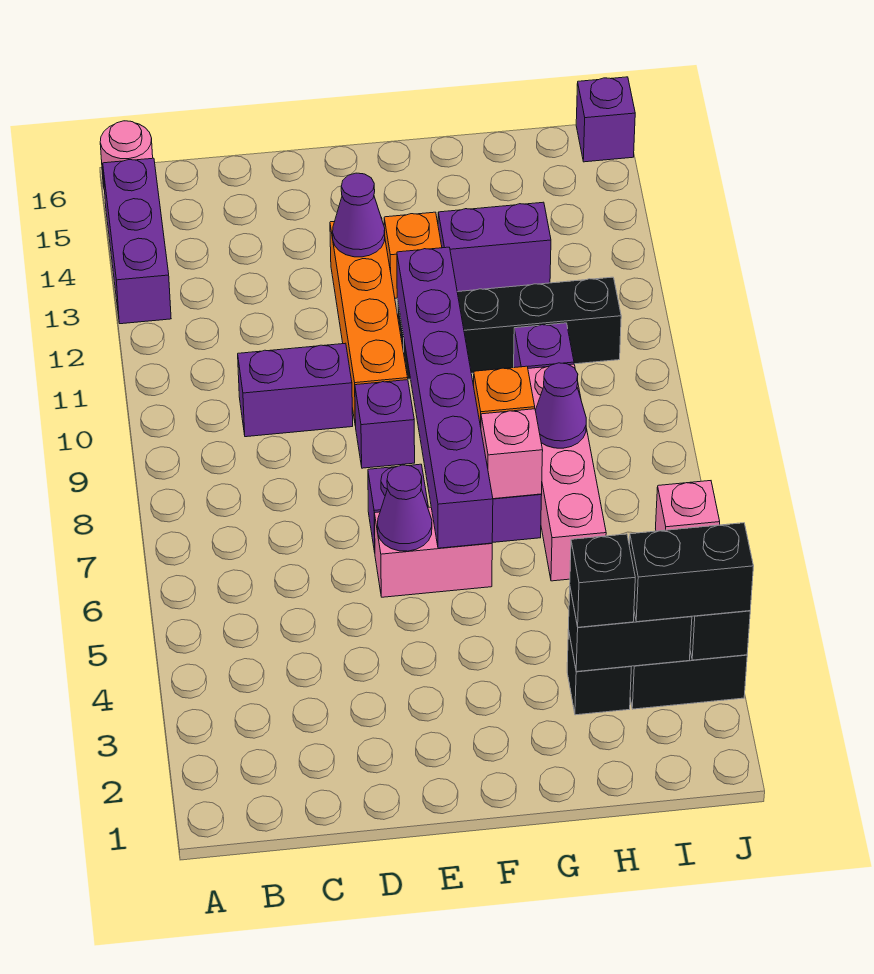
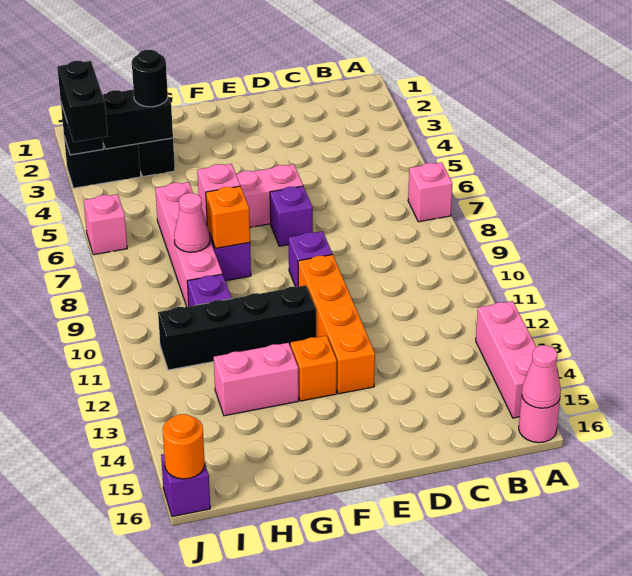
none -> pink 1x1 brick [408,162,452,222]
purple 1x3 brick [103,158,171,324] -> pink 1x3 brick [476,301,536,418]
none -> pink 1x1 cone [522,345,561,408]
purple 1x2 brick [238,343,353,437] -> none
purple 1x1 cone [378,465,432,551] -> none
purple 1x1 cone [333,173,385,257] -> none
purple 1x6 brick [397,247,493,548] -> none
purple 1x2 brick [438,202,551,292] -> pink 1x2 brick [214,343,299,416]
black 1x1 brick [570,534,635,627] -> black 1x1 round brick [132,50,168,107]
purple 1x1 cone [535,363,586,448] -> pink 1x1 cone [174,193,210,252]
black 1x2 brick [629,523,754,622] -> black 1x2 brick turned to [57,61,108,142]
none -> orange 1x1 round brick [163,414,205,479]

